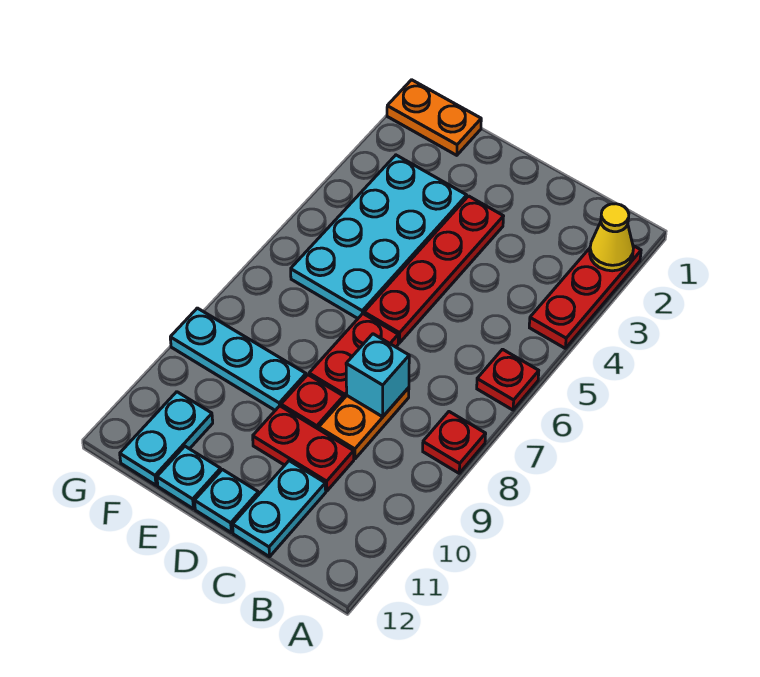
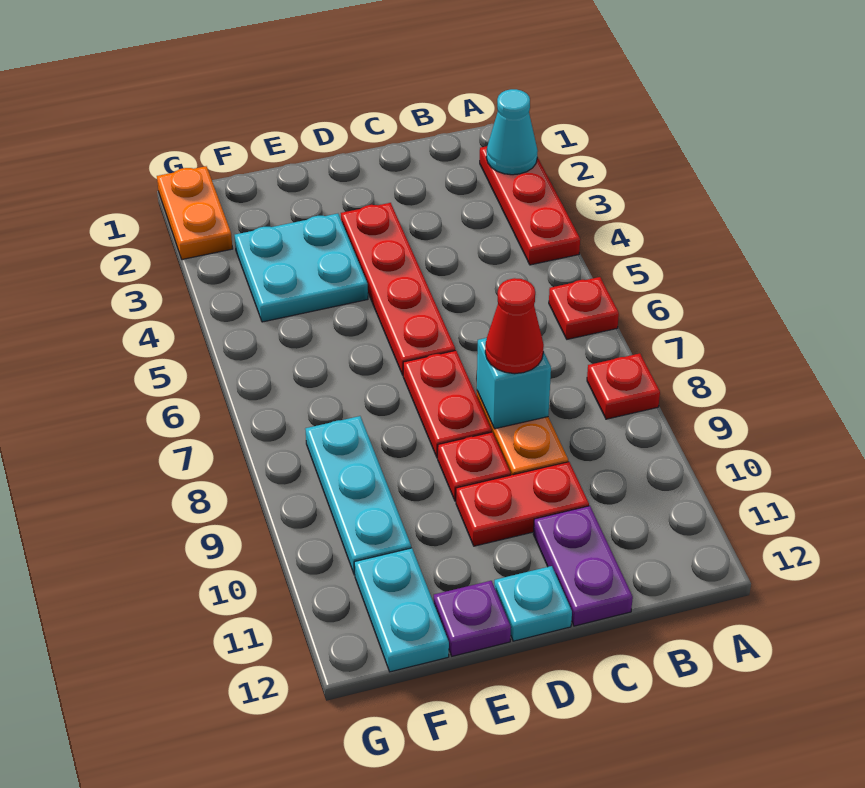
yellow 1x1 cone [590,204,633,271] -> cyan 1x1 cone [486,89,538,175]
none -> red 1x1 cone [485,278,544,374]
cyan 1x2 plate [233,461,326,557] -> purple 1x2 plate [533,506,633,626]
cyan 2x4 plate [291,155,467,318] -> cyan 2x2 plate [235,214,368,322]
cyan 1x3 plate [170,308,306,410] -> cyan 1x3 plate turned to [305,416,411,575]
cyan 1x1 plate [157,446,221,509] -> purple 1x1 plate [434,581,511,656]
orange 1x2 plate [387,80,481,155] -> orange 1x2 plate turned to [157,166,233,259]

